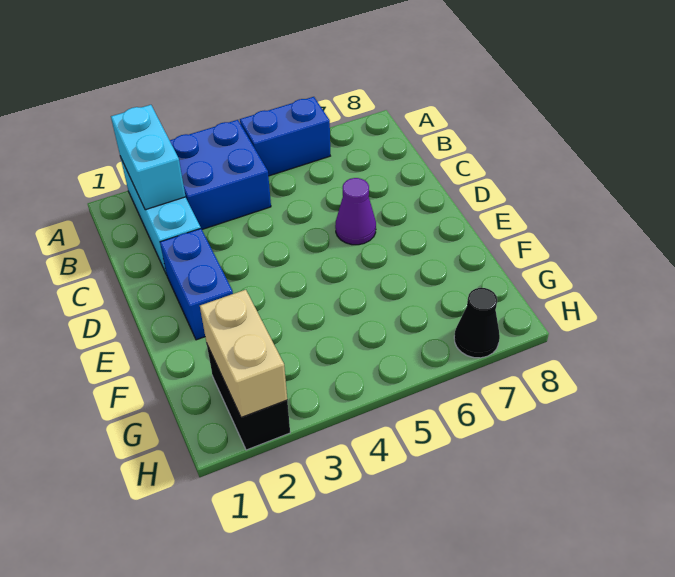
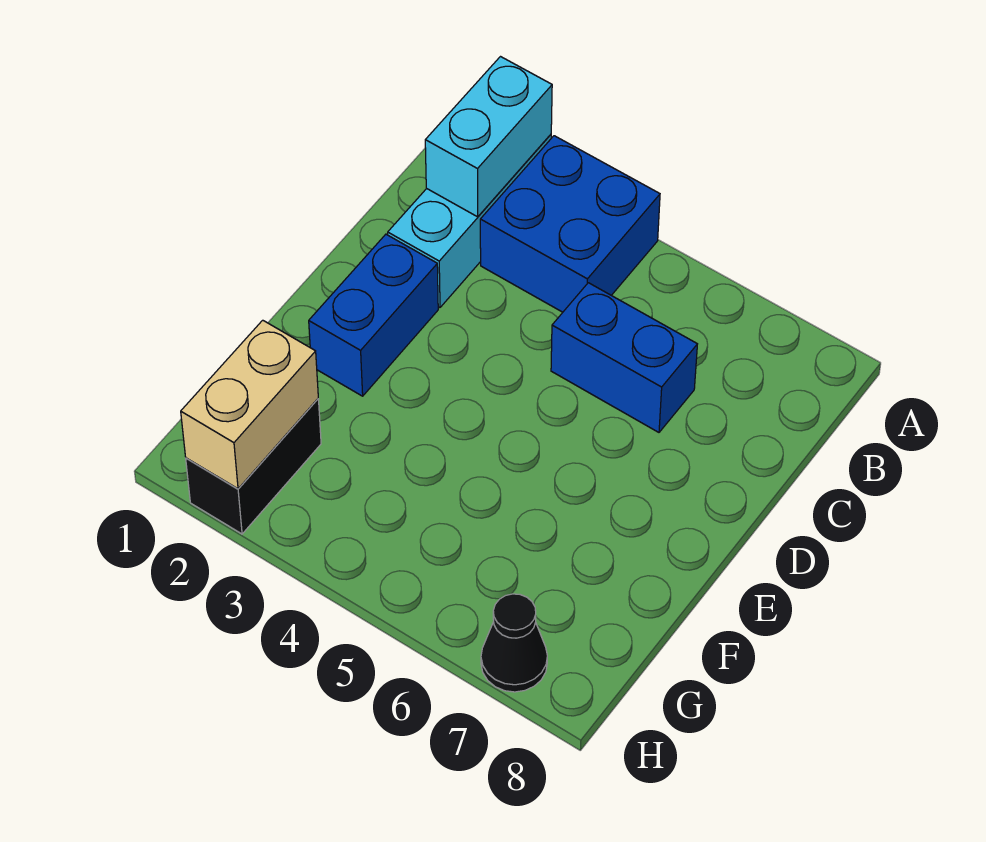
blue 1x2 brick [240,97,330,176] -> blue 1x2 brick moved to [551,283,697,432]
purple 1x1 cone [335,178,376,245] -> none

